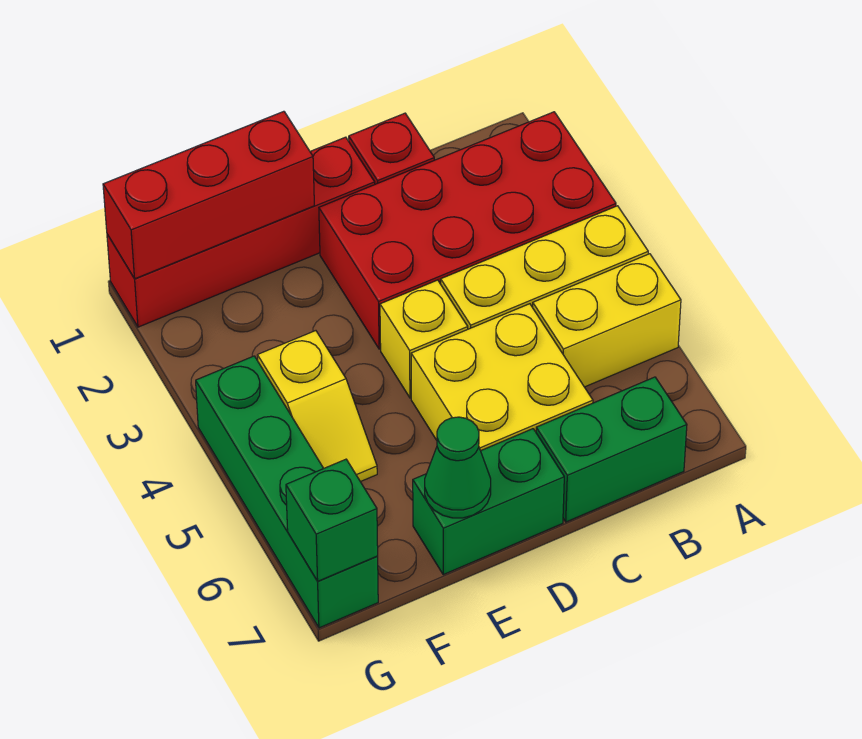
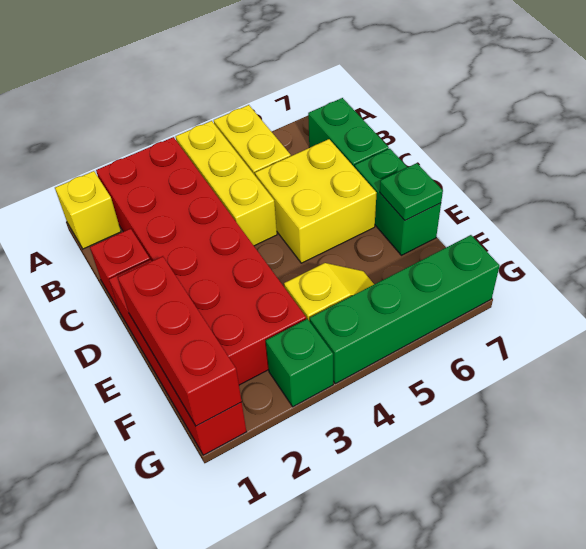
red 2x4 brick [319,112,616,349] -> red 2x6 brick [96,137,306,385]
yellow 1x1 brick [380,280,468,398] -> yellow 1x1 brick moved to [55,171,121,249]
green 1x1 cone [425,417,491,518] -> green 1x1 plate [380,163,443,221]
green 1x1 brick [286,459,378,581] -> green 1x1 brick moved to [266,319,333,407]

